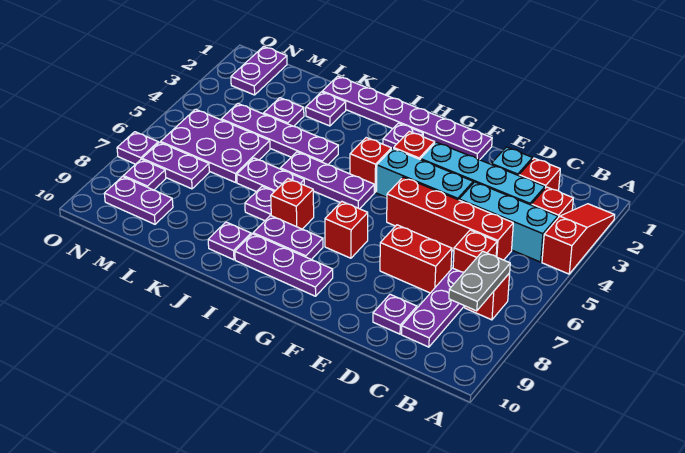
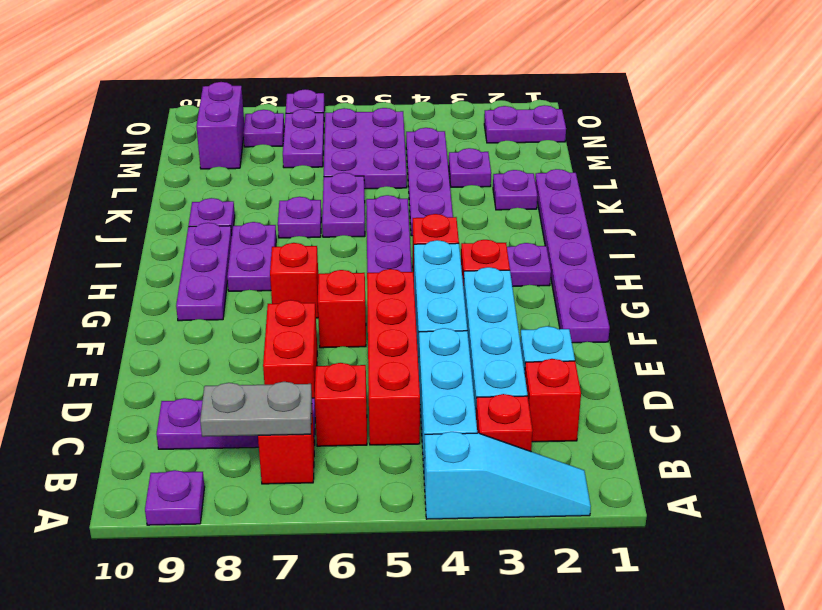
red 1x3 slope [542,204,615,274] -> cyan 1x3 slope [424,432,591,519]
purple 1x1 plate [373,294,417,334] -> purple 1x1 plate moved to [145,470,205,525]
red 1x1 brick [271,179,314,229] -> red 1x1 brick moved to [318,270,366,348]
purple 1x2 plate [104,176,173,224] -> purple 1x2 brick [196,82,244,169]

